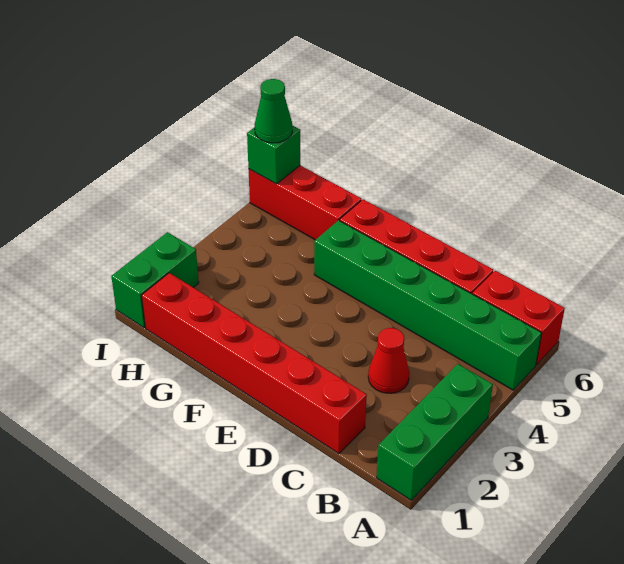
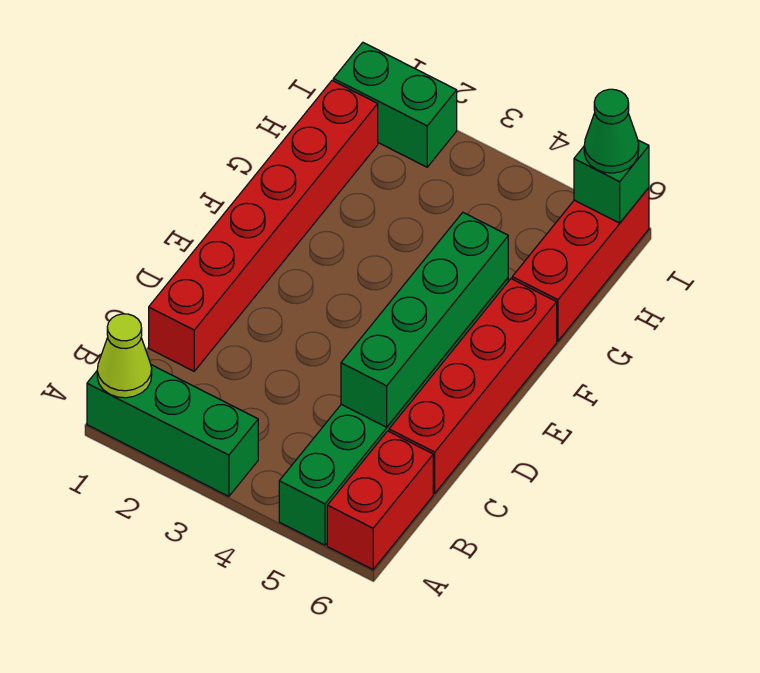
none -> lime 1x1 cone [97,314,152,398]
red 1x1 cone [368,328,409,393] -> none
none -> green 1x4 brick [341,213,508,427]

